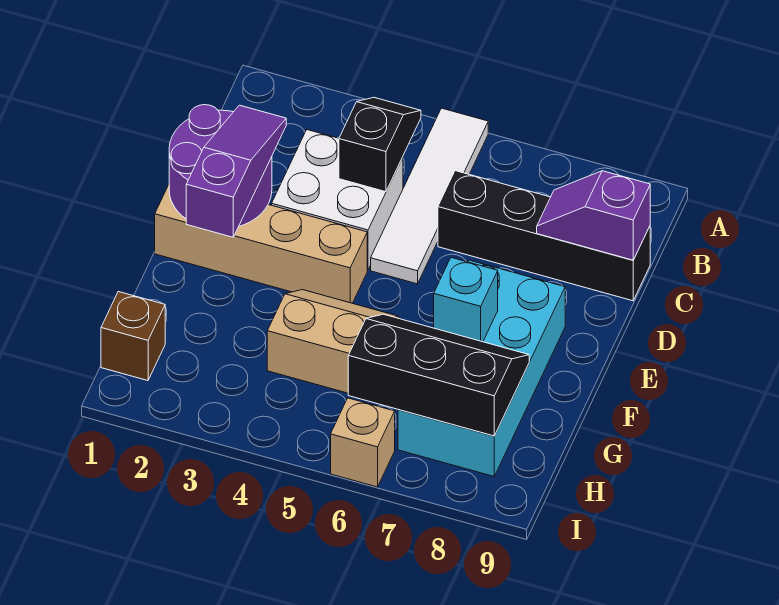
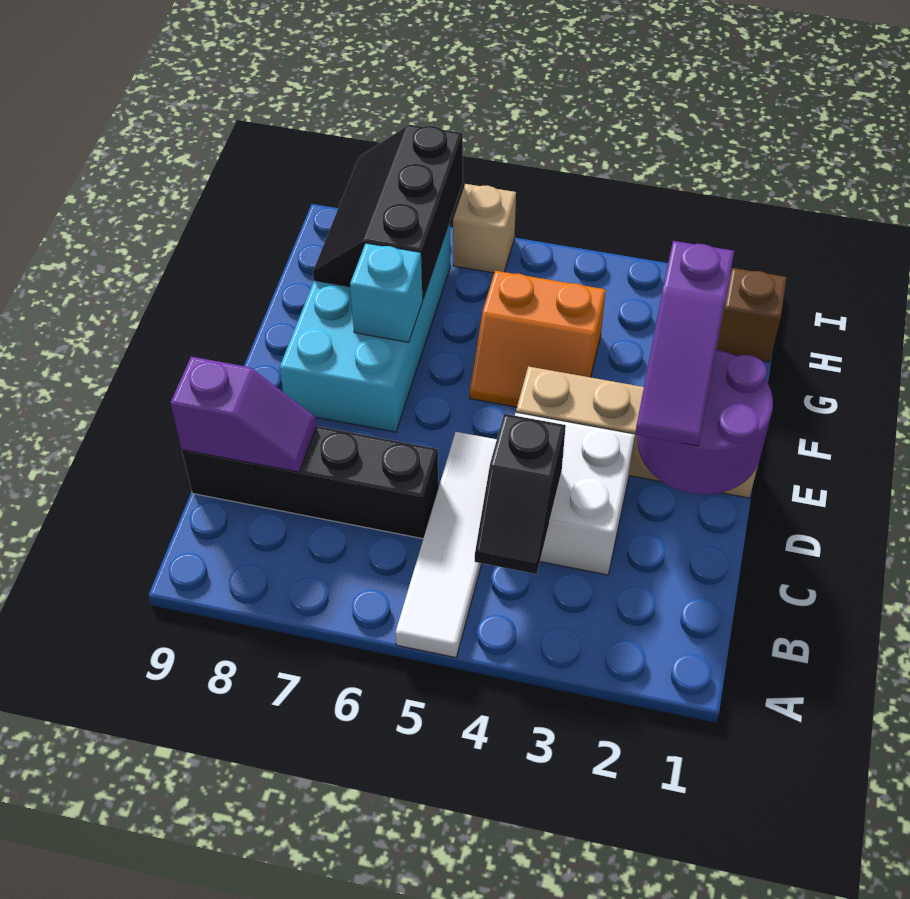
tan 2x2 slope [267,290,399,393] -> orange 2x2 slope [470,271,606,407]
black 2x3 slope [348,314,529,436] -> black 2x3 slope turned to [313,125,463,299]

